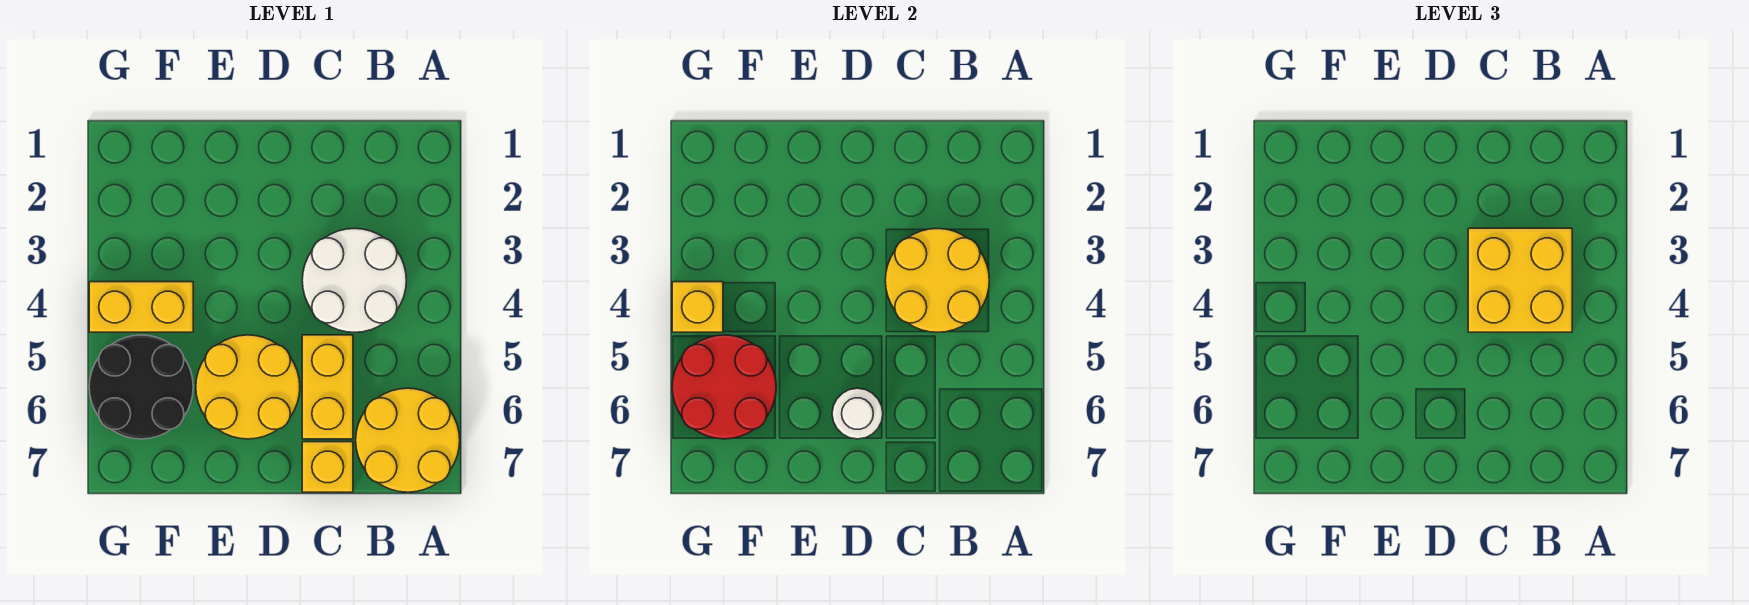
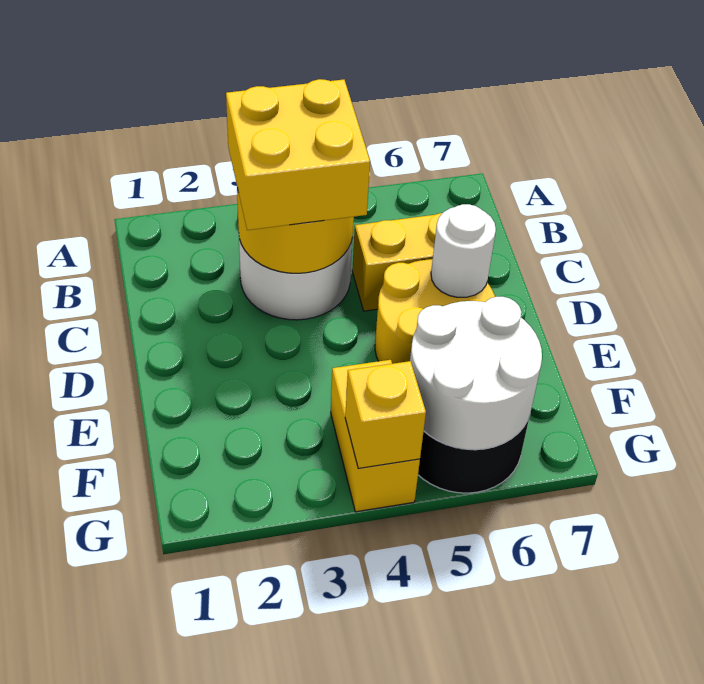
yellow 2x2 round brick [356,388,460,492] -> none
yellow 1x1 brick [302,442,353,492] -> none
red 2x2 round brick [672,335,776,439] -> white 2x2 round brick [410,297,542,450]

